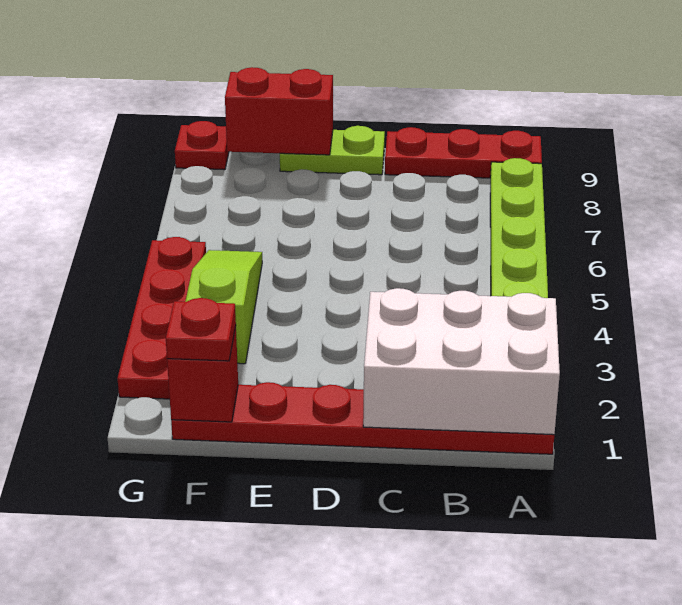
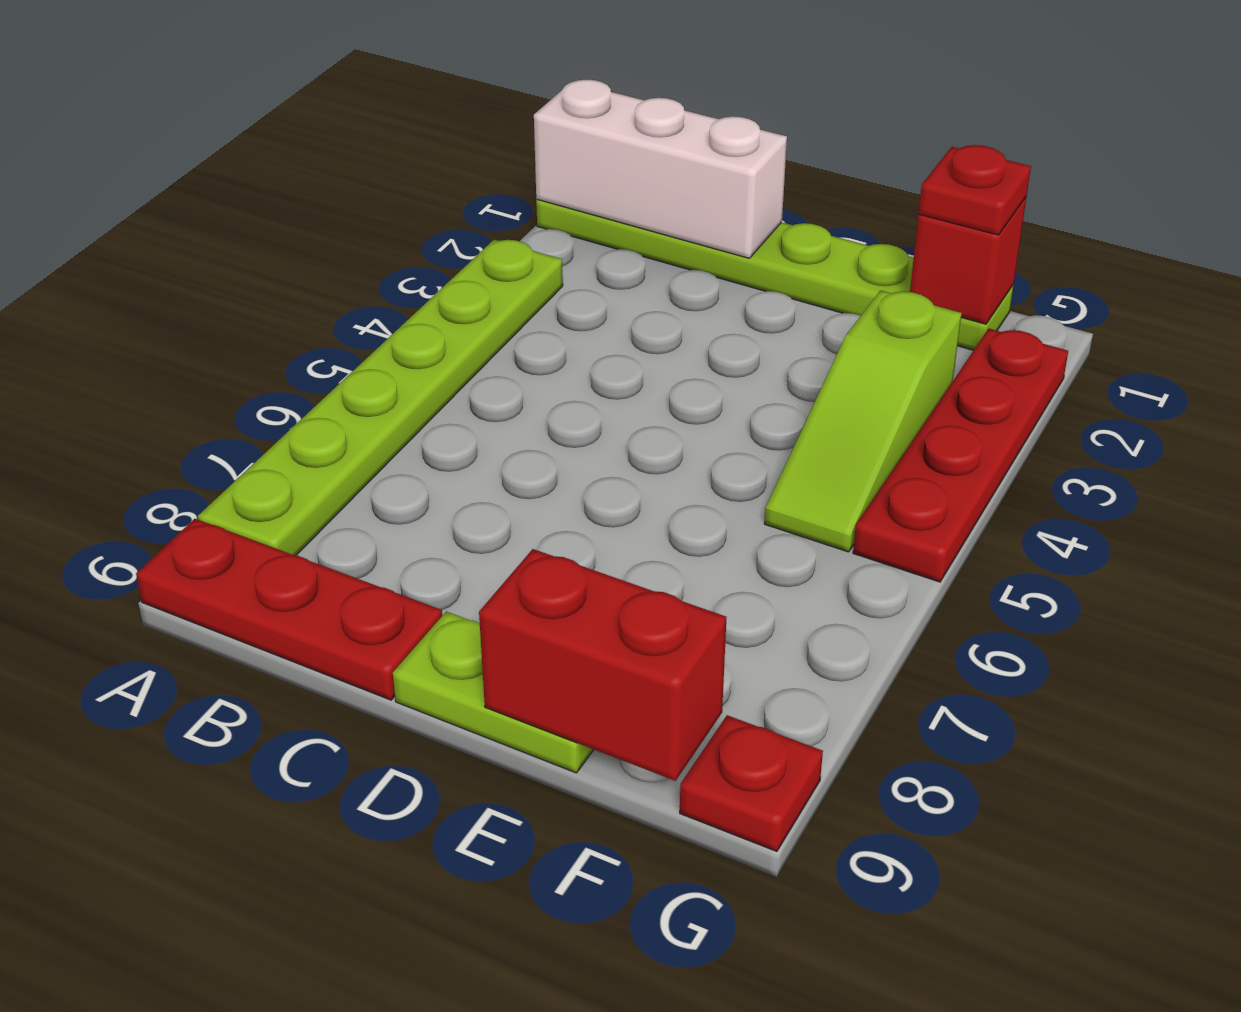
red 1x6 plate [171,382,554,454] -> lime 1x6 plate [536,199,1013,350]
white 2x3 brick [363,288,560,435] -> white 1x3 brick [534,80,787,258]

